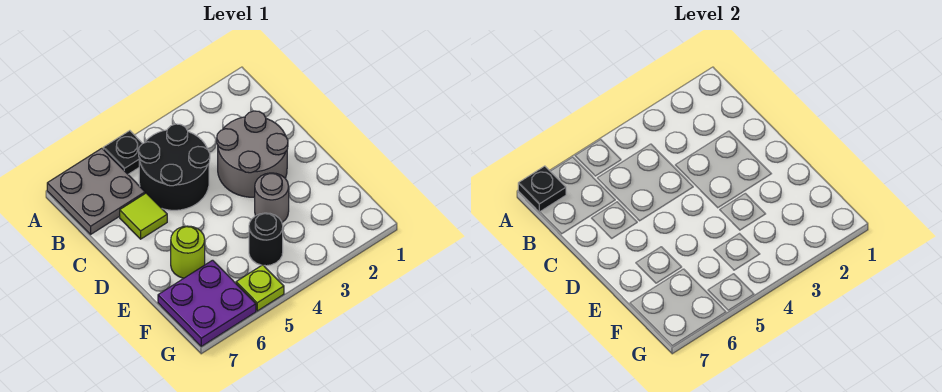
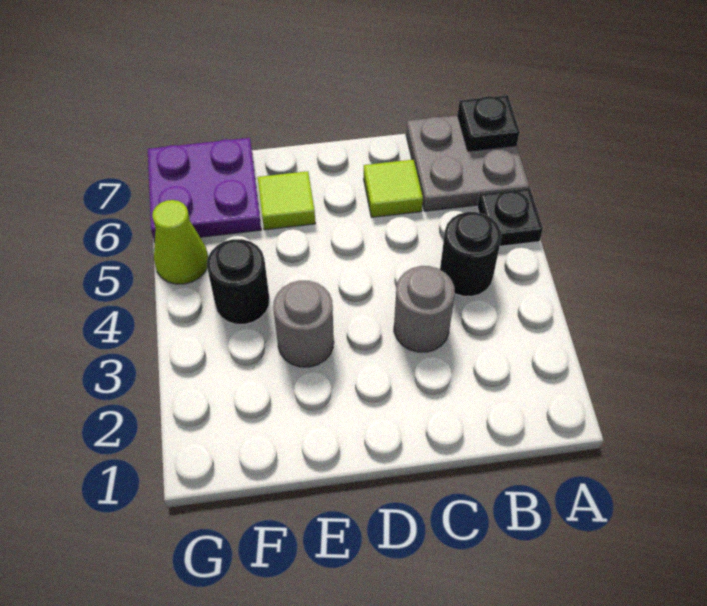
black 2x2 round brick [139,124,210,210] -> black 1x1 round brick [440,212,501,296]
grey 2x2 round brick [217,111,288,197] -> grey 1x1 round brick [394,266,455,352]
lime 1x1 round brick [171,226,205,278] -> lime 1x1 tile [258,171,315,230]
lime 1x1 plate [236,265,284,311] -> lime 1x1 cone [152,200,208,284]

